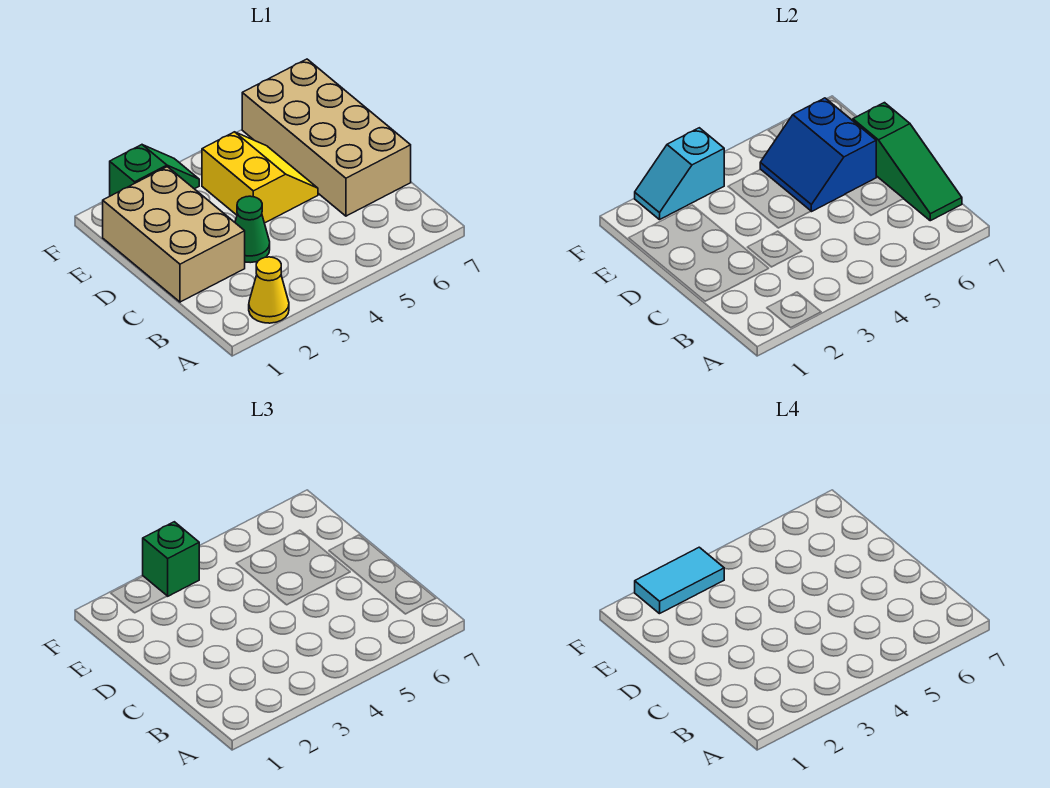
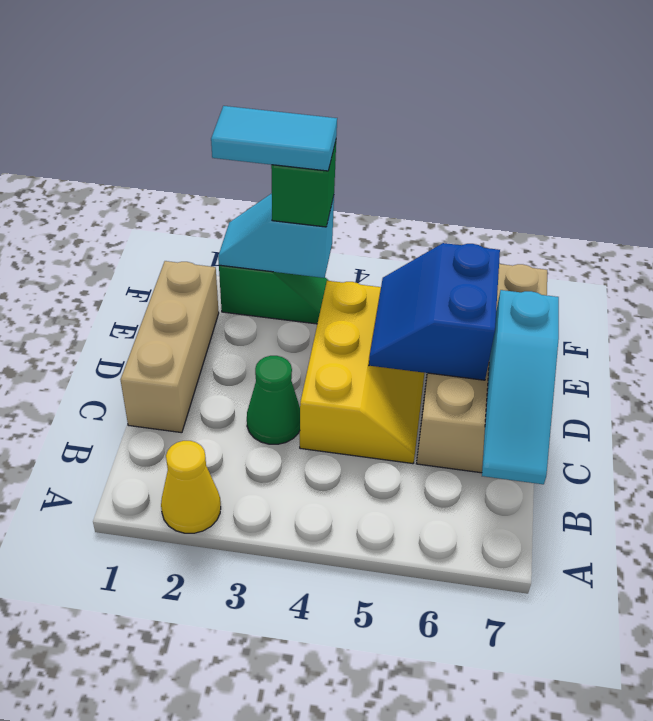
green 1x3 slope [853,103,962,221] -> cyan 1x3 slope [482,290,559,484]
tan 2x3 brick [103,167,245,302] -> tan 1x3 brick [121,261,219,433]
yellow 2x2 slope [202,132,318,223] -> yellow 2x3 slope [300,281,424,464]

